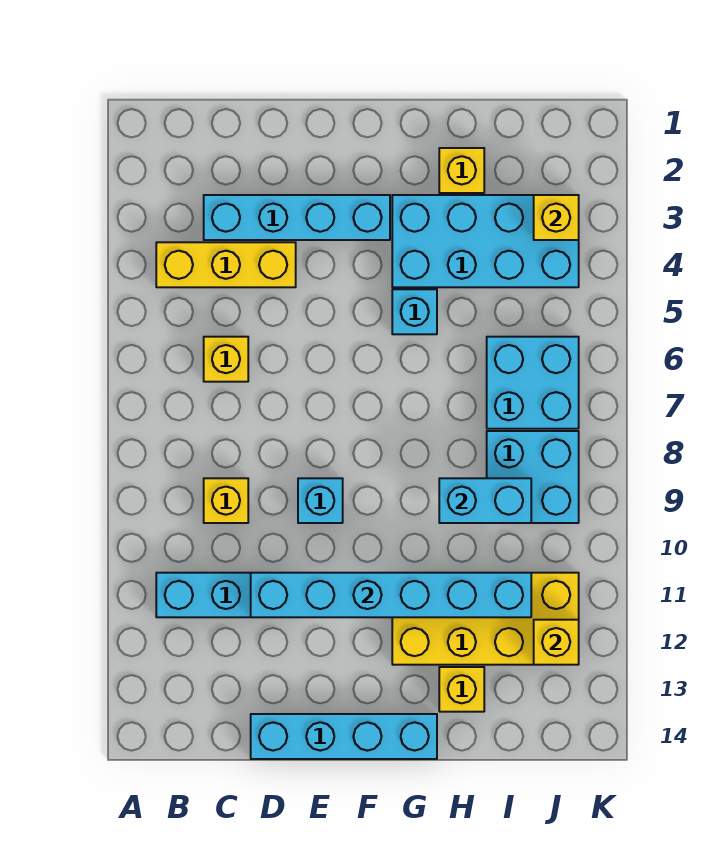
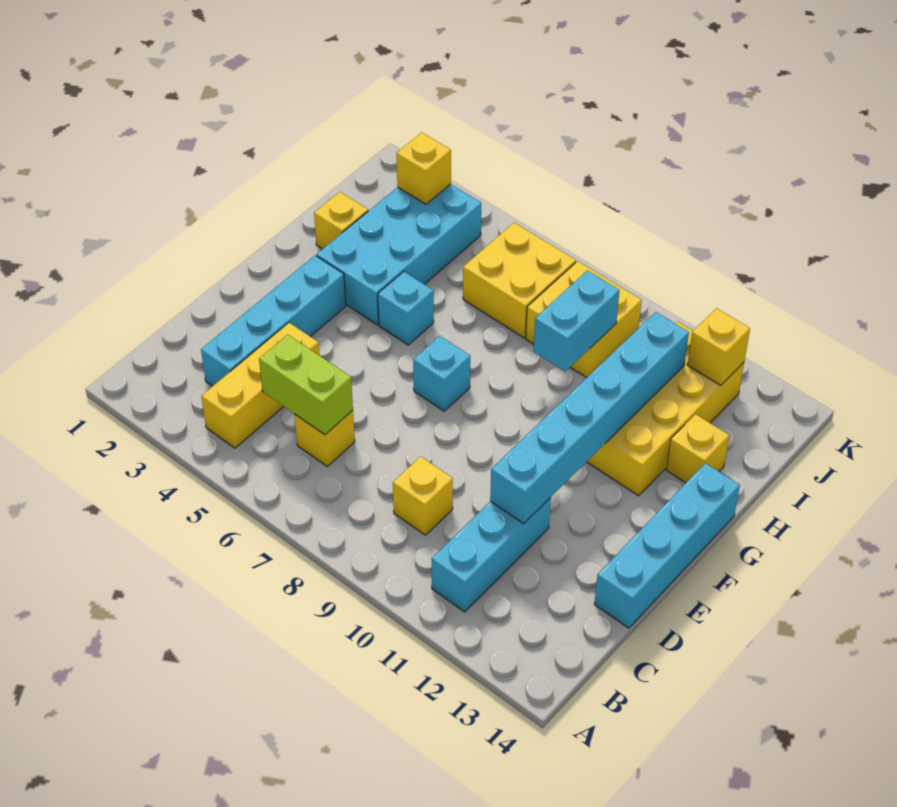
none -> lime 1x2 brick [259,335,353,435]
cyan 1x1 brick [298,478,343,523] -> cyan 1x1 brick moved to [413,336,470,411]
cyan 2x2 brick [487,337,579,429] -> yellow 2x2 brick [463,223,576,338]
cyan 2x2 brick [487,431,579,523] -> yellow 2x2 brick [526,261,642,378]

